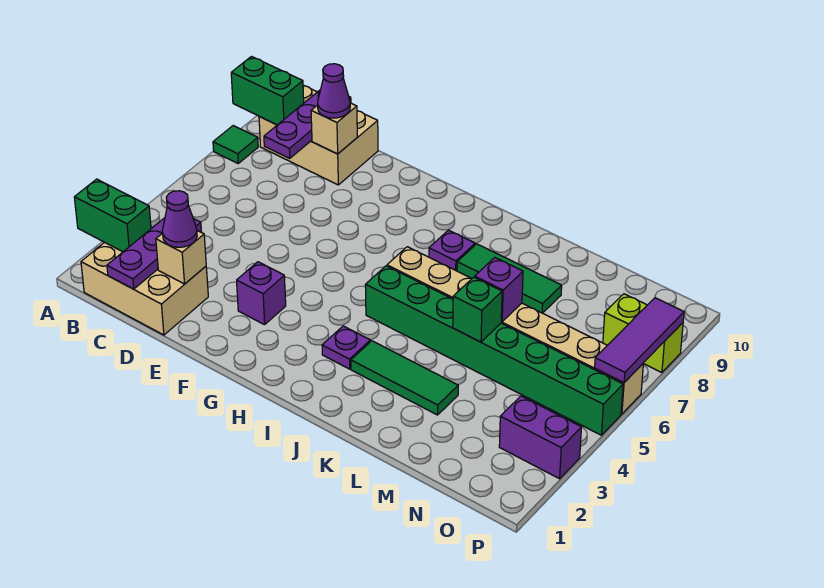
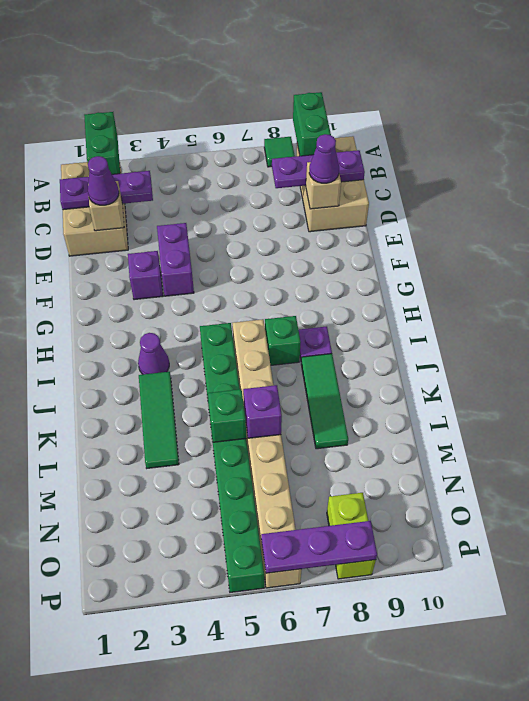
purple 1x1 plate [322,326,370,369] -> purple 1x1 cone [138,333,169,374]
none -> green 1x1 brick [265,316,301,365]
purple 1x2 brick [499,396,581,479] -> purple 1x2 brick moved to [157,223,194,296]
purple 1x3 tile [595,298,684,383] -> purple 1x3 plate [261,521,377,573]

